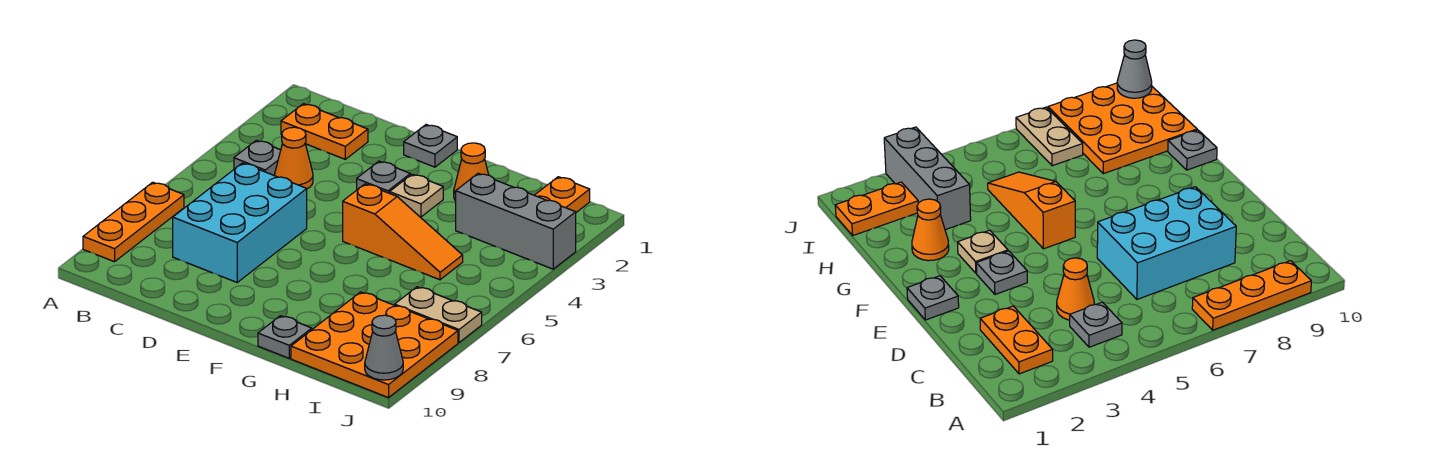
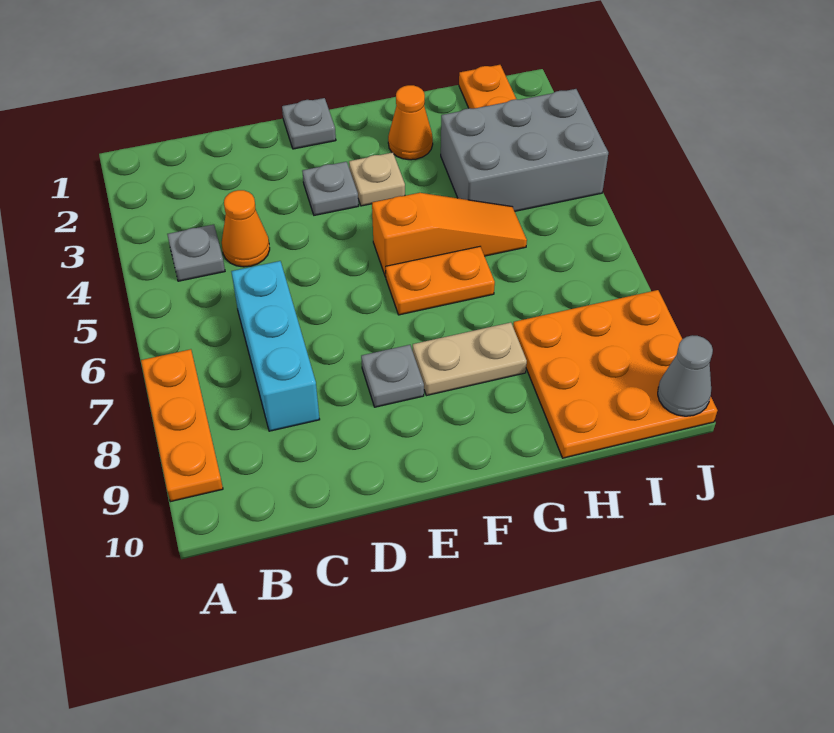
orange 1x2 plate [281,104,368,159] -> orange 1x2 plate moved to [386,247,495,315]
cyan 2x3 brick [173,163,307,282] -> cyan 1x3 brick [231,261,320,431]
grey 1x1 plate [258,316,312,358] -> grey 1x1 plate moved to [361,345,424,407]
grey 1x3 brick [456,173,576,269] -> grey 2x3 brick [441,89,608,211]
tan 1x2 plate [395,287,482,342] -> tan 1x2 plate moved to [413,322,527,396]

